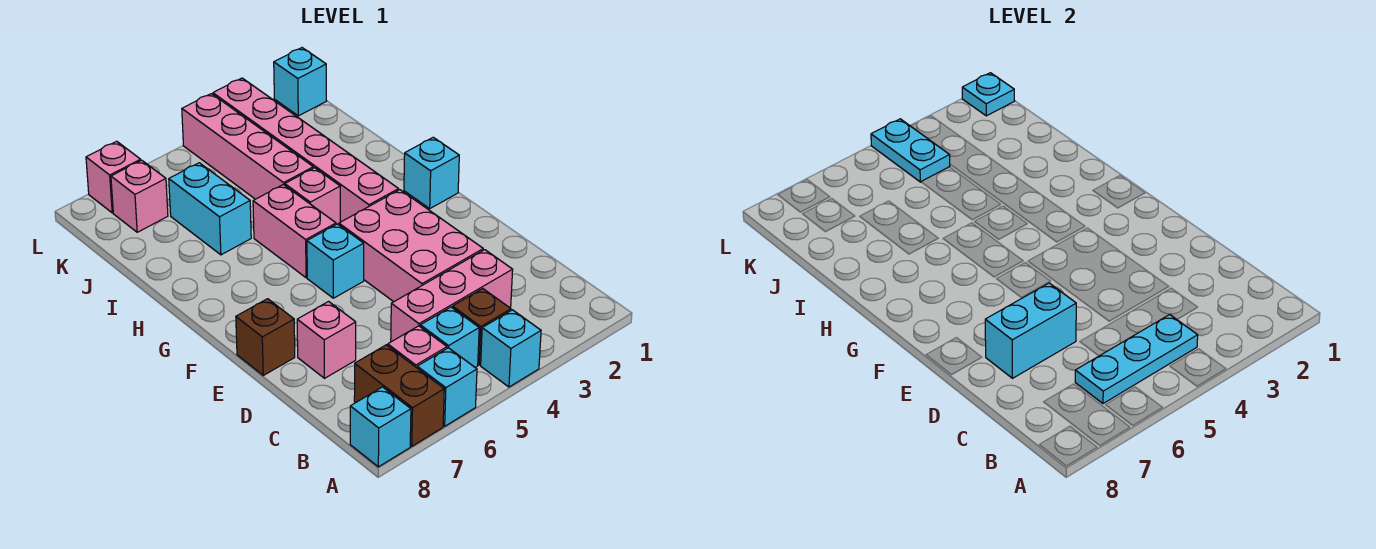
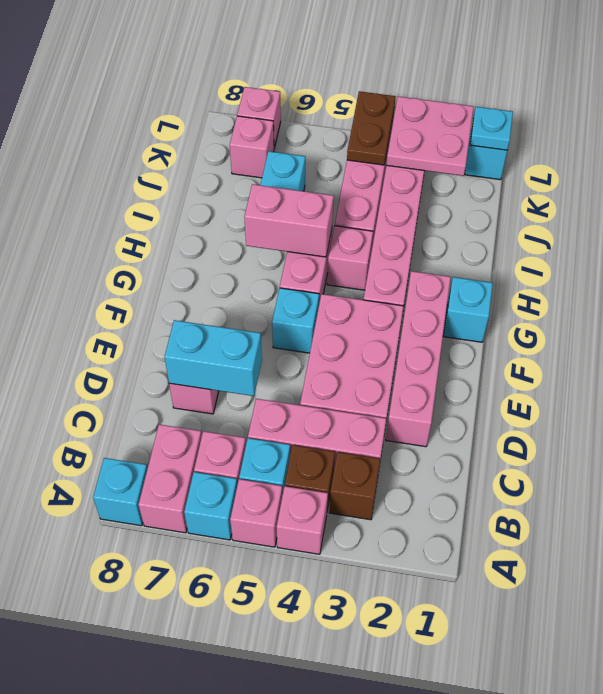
cyan 1x1 brick [481,310,541,387] -> pink 1x1 brick [277,486,328,554]
none -> pink 1x1 brick [230,479,282,547]
brown 1x2 brick [354,345,444,446] -> pink 1x2 brick [139,425,202,533]
cyan 1x3 plate [1075,315,1198,404] -> none
none -> pink 1x4 brick [386,271,451,447]
brown 1x1 brick [236,299,295,375] -> brown 1x1 brick moved to [329,452,380,520]
none -> pink 1x2 brick [244,184,334,257]
none -> pink 2x2 plate [386,96,474,176]
cyan 1x2 plate [871,119,950,182] -> brown 1x2 plate [347,91,396,165]

